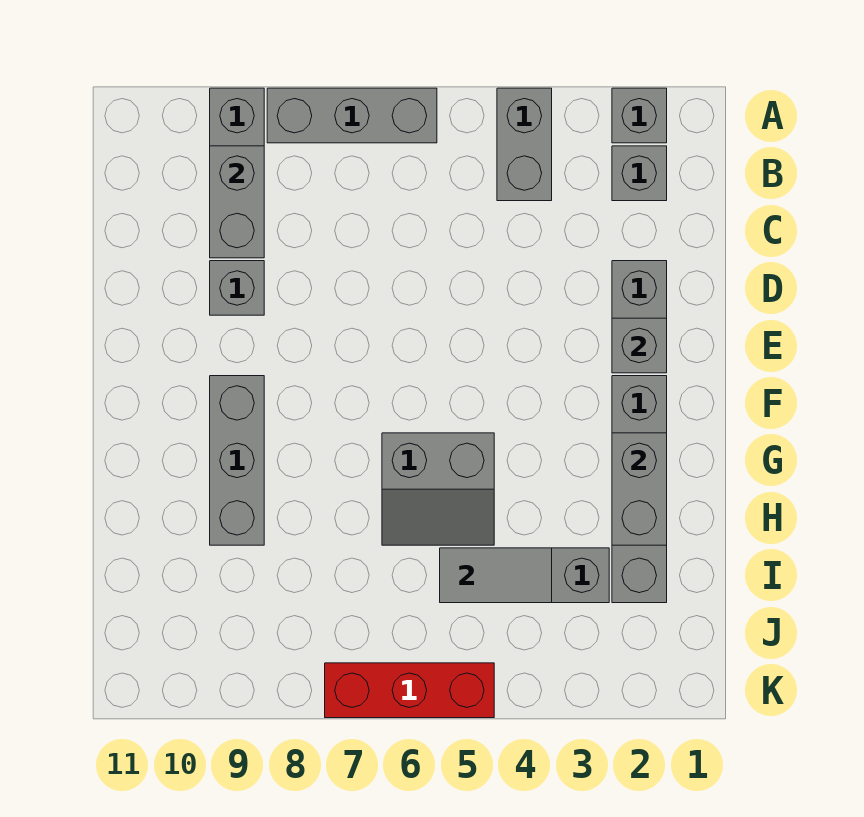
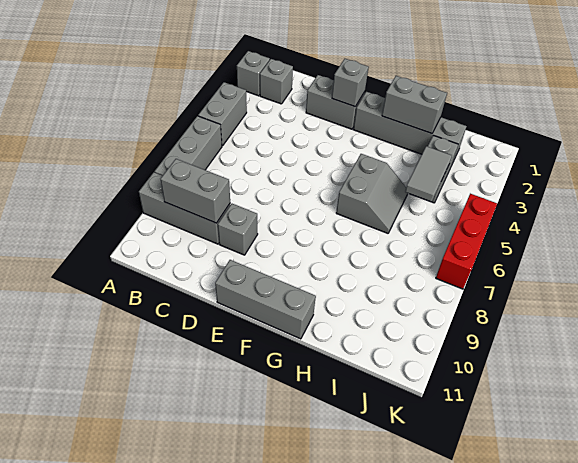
grey 1x2 brick [497,88,552,201] -> grey 1x2 brick turned to [198,82,247,146]
grey 1x3 brick [210,376,264,545] -> grey 1x3 brick moved to [215,260,316,339]

